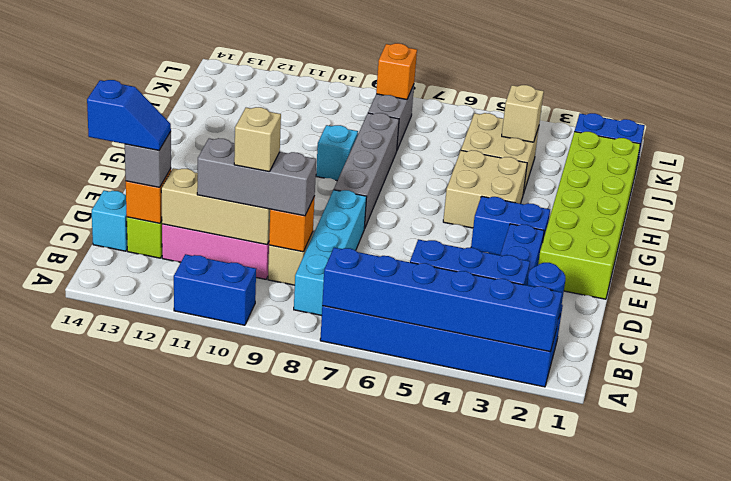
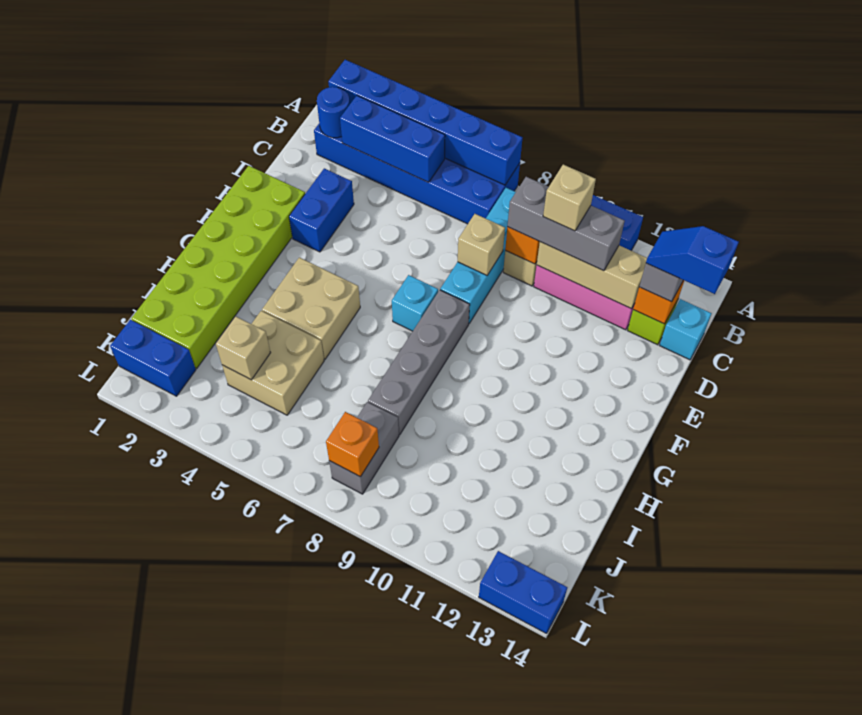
none -> tan 1x1 brick [458,214,505,275]
blue 1x2 brick [471,196,550,255] -> blue 1x2 brick moved to [479,551,567,634]
cyan 1x1 brick [316,125,358,181] -> cyan 1x1 brick moved to [392,275,438,331]

